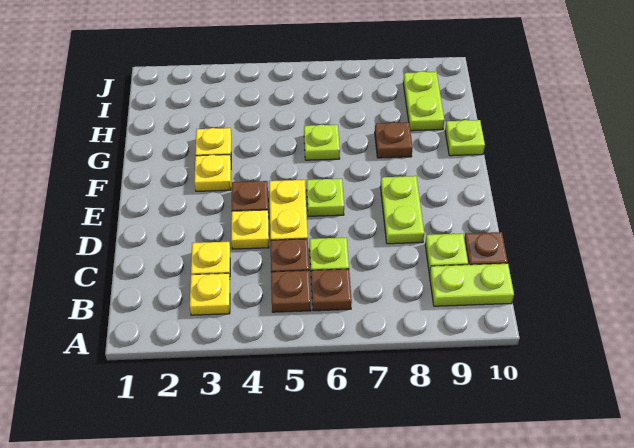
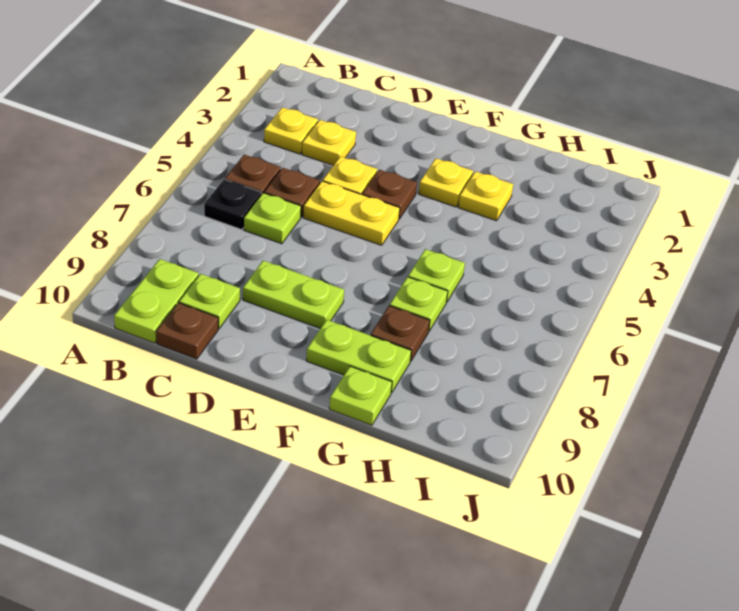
brown 1x1 plate [311,269,352,311] -> black 1x1 plate [204,179,261,230]
lime 1x1 plate [307,179,344,216] -> lime 1x1 plate moved to [390,277,448,331]
lime 1x2 plate [403,71,444,131] -> lime 1x2 plate moved to [306,320,411,393]

